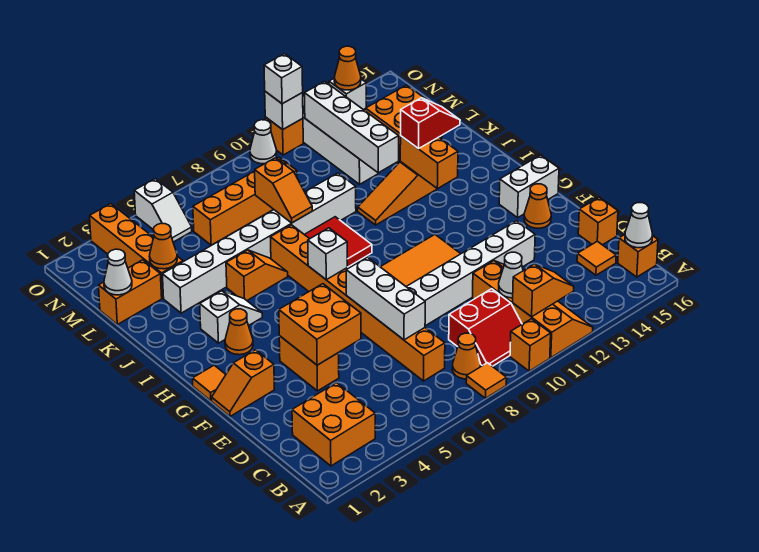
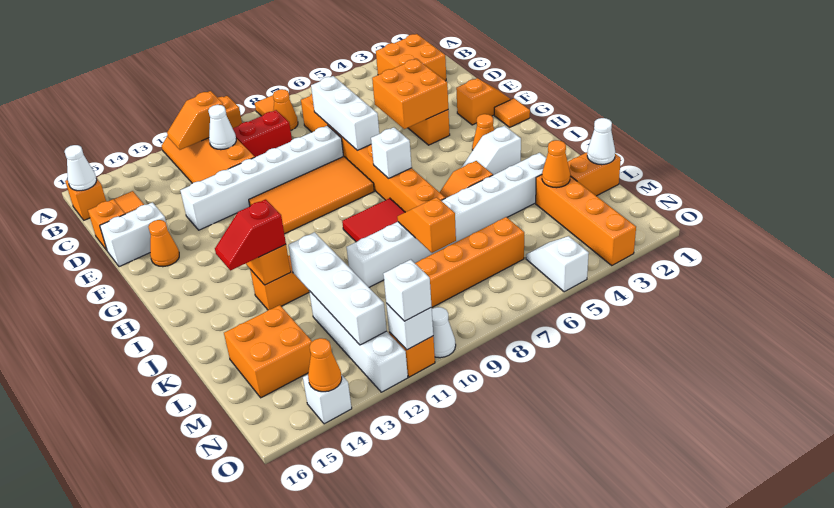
white 1x2 brick [499,155,559,218] -> white 1x2 brick moved to [100,202,168,267]

